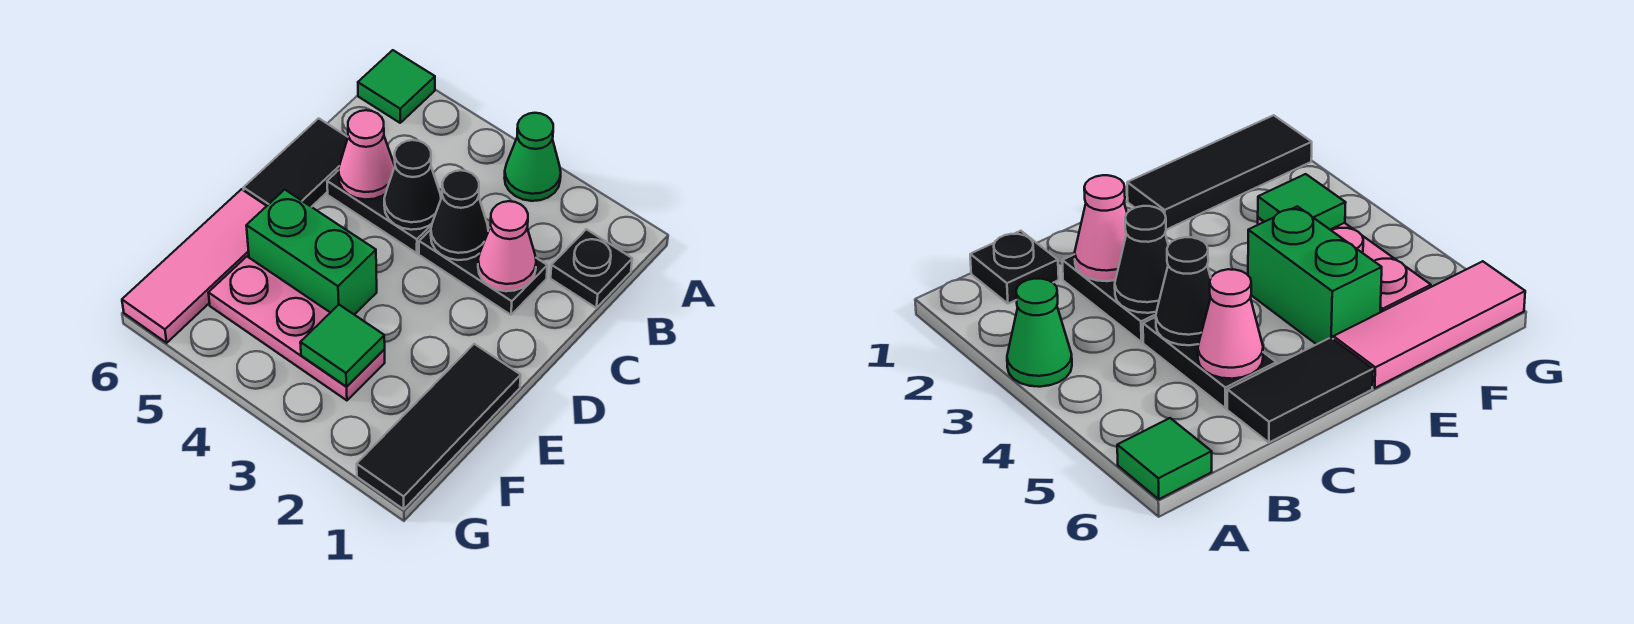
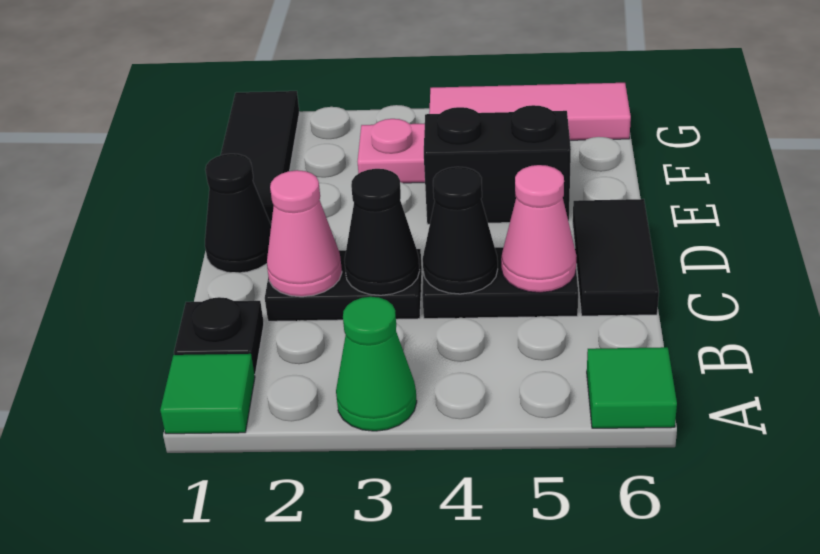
none -> black 1x1 cone [205,154,271,273]
green 1x2 brick [246,190,377,314] -> black 1x2 brick [424,105,571,224]
pink 1x3 tile [122,189,266,343] -> pink 1x3 tile turned to [429,83,631,140]
green 1x1 tile [300,305,385,387] -> green 1x1 tile moved to [160,354,255,434]

